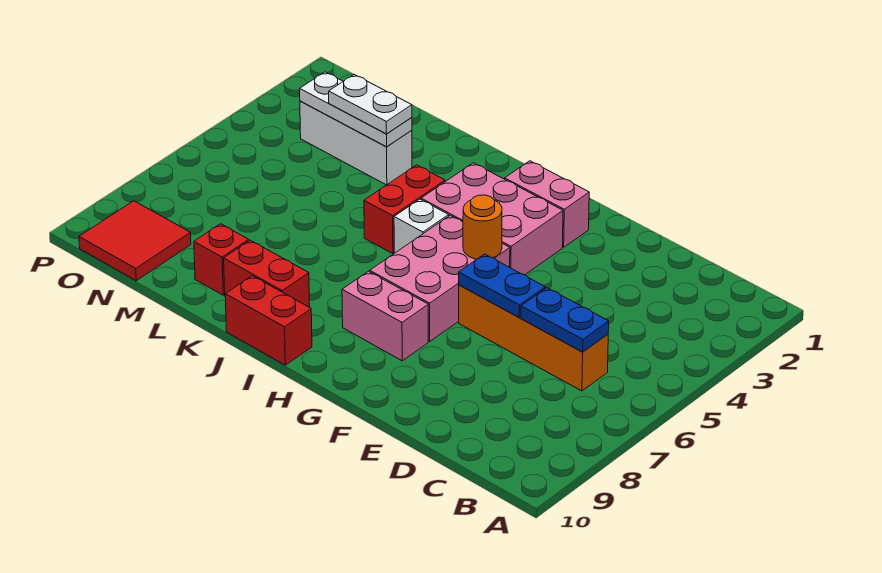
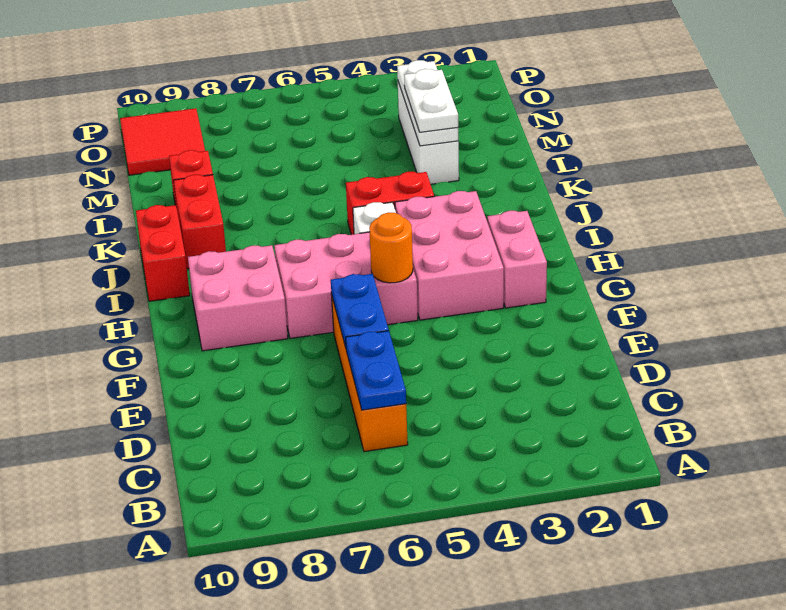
pink 1x2 brick [342,271,428,361] -> pink 2x2 brick [188,245,288,351]

